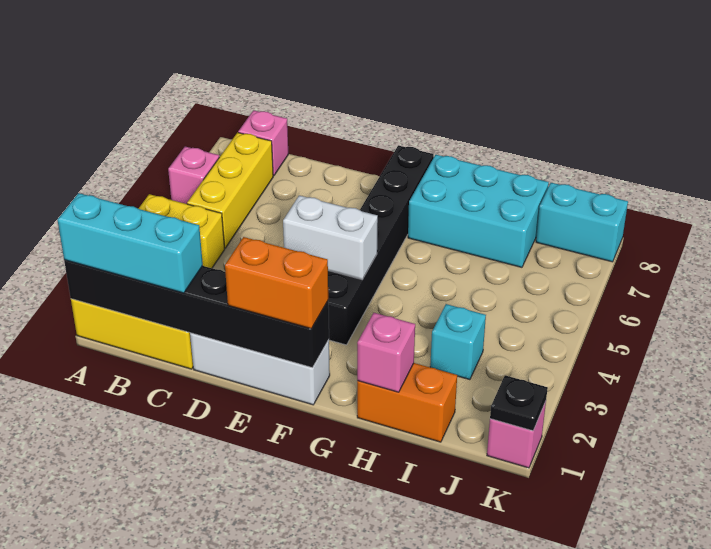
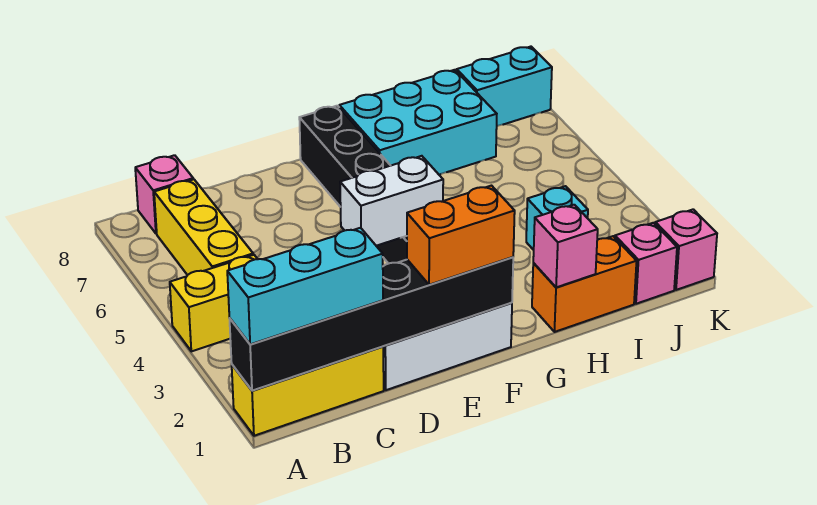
pink 1x1 brick [168,147,219,204] -> pink 1x1 brick moved to [615,223,677,304]
black 1x1 plate [490,375,548,431] -> none

